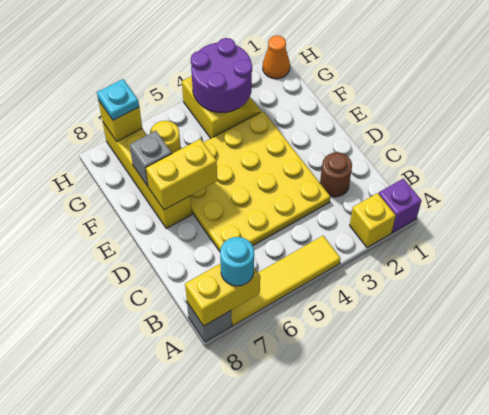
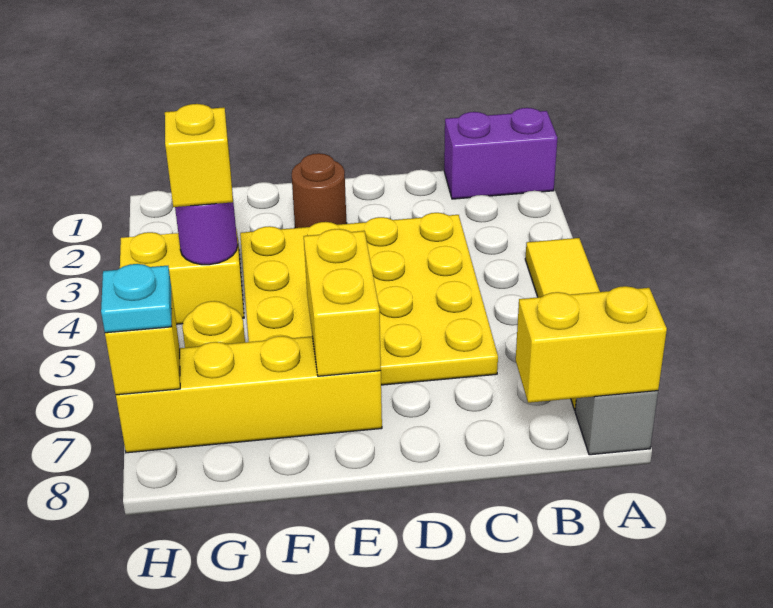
purple 1x1 brick [379,179,421,233] -> purple 1x2 brick [444,108,557,199]
yellow 1x1 brick [350,193,396,248] -> yellow 1x1 brick moved to [165,104,233,207]
yellow 1x2 brick [185,263,260,326] -> yellow 1x2 brick turned to [516,286,667,403]
cyan 1x1 round brick [220,237,254,286] -> none
brown 1x1 round brick [320,152,352,197] -> brown 1x1 round brick moved to [292,153,347,228]
grey 1x1 brick [129,131,172,186] -> none
purple 2x2 round brick [191,38,252,113] -> purple 1x1 round brick [175,193,238,265]
orange 1x1 cone [263,35,290,79] -> none

